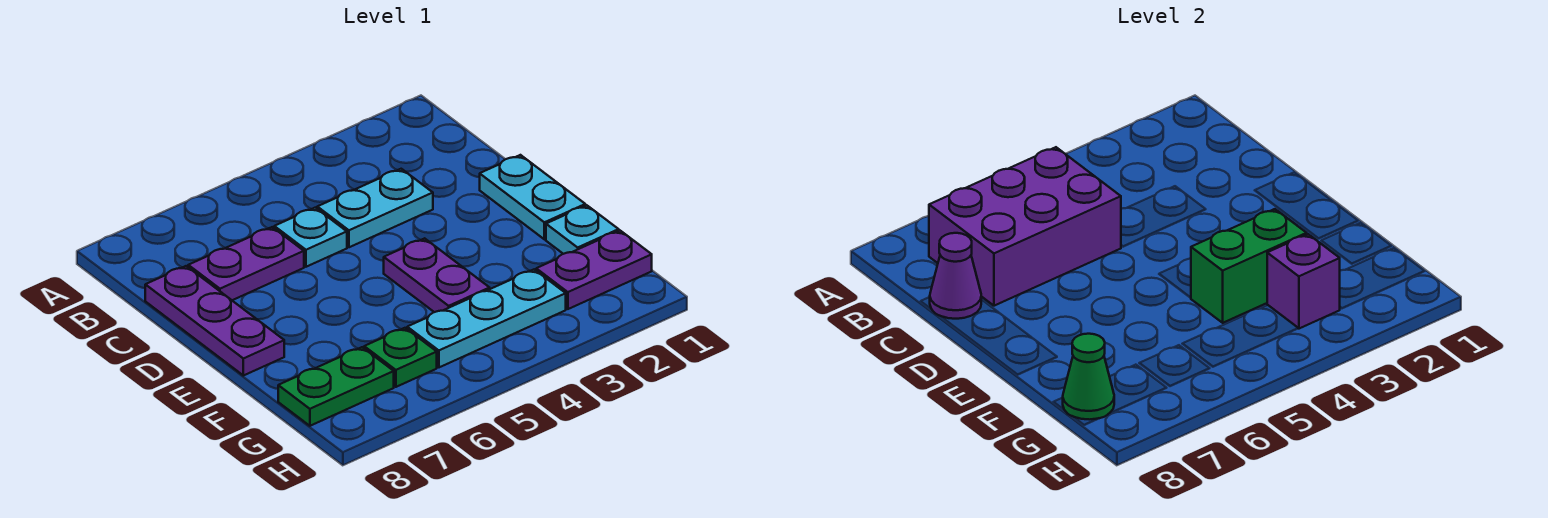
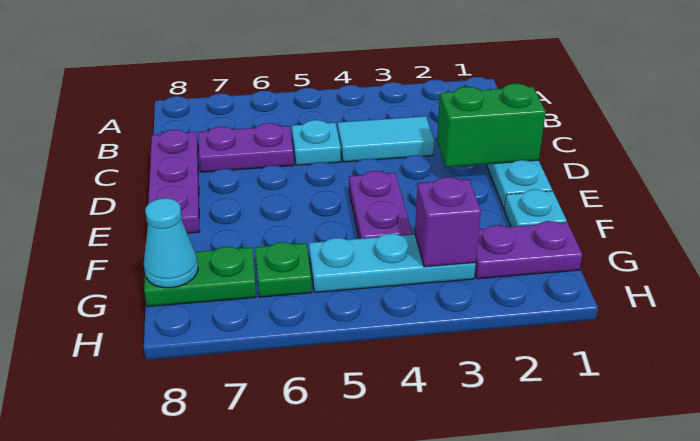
purple 2x3 brick [929,147,1121,306] -> none
cyan 1x2 plate [317,169,433,247] -> cyan 1x2 tile [338,116,434,162]
purple 1x1 cone [930,233,981,319] -> none
green 1x2 brick [1191,209,1307,323] -> green 1x2 brick moved to [437,84,546,167]
green 1x1 cone [1063,334,1114,420] -> cyan 1x1 cone [144,198,198,288]

